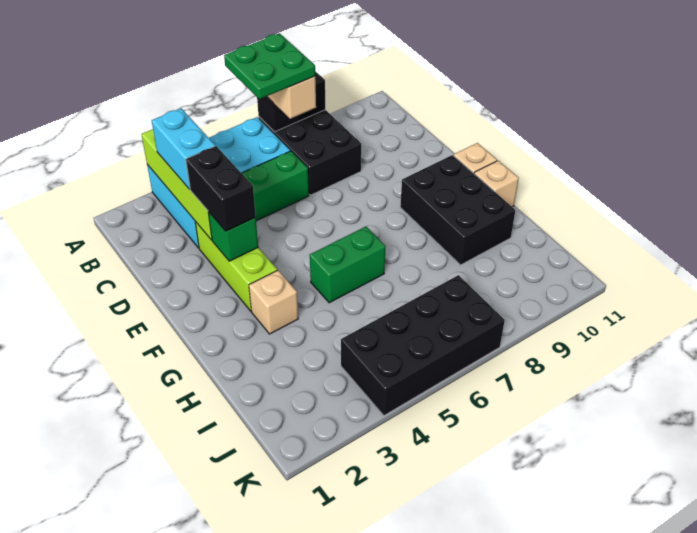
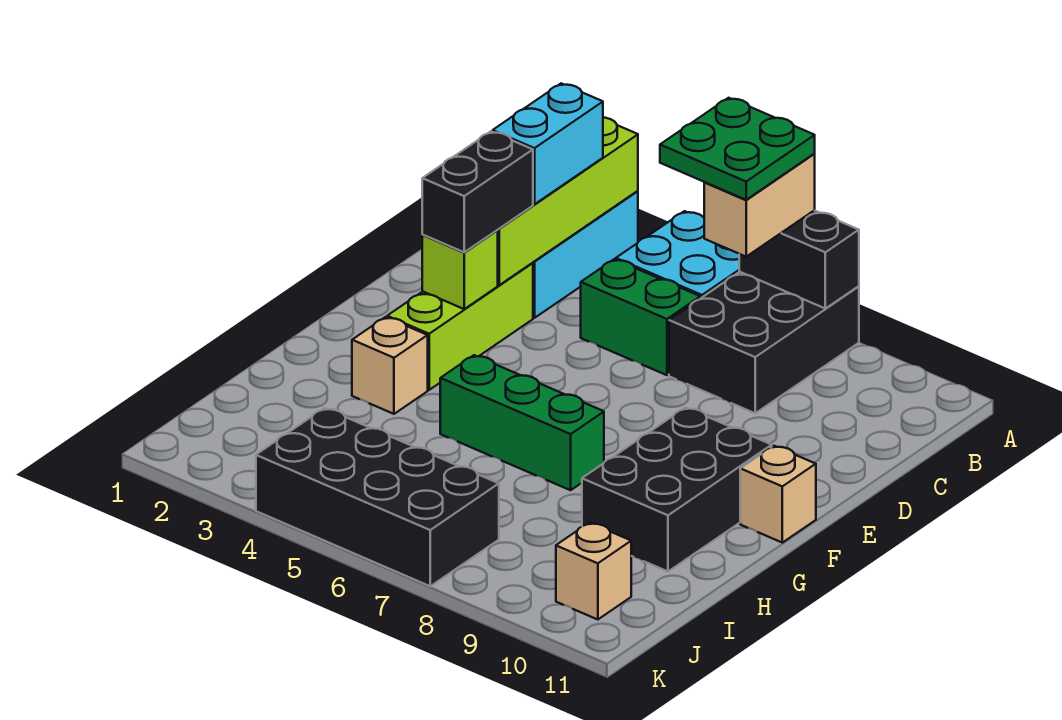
green 1x1 brick [208,212,258,261] -> lime 1x1 brick [422,230,498,309]
green 1x2 brick [310,227,386,303] -> green 1x3 brick [440,355,604,490]
tan 1x1 brick [474,161,519,207] -> tan 1x1 brick moved to [556,523,631,620]

